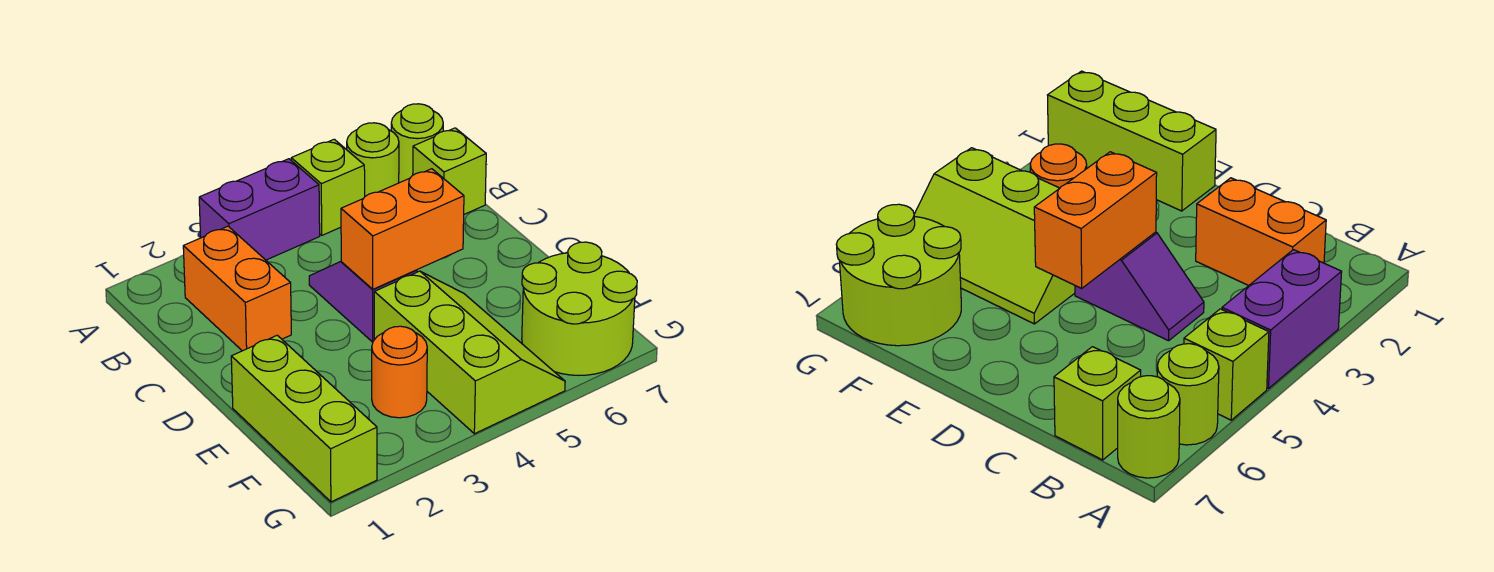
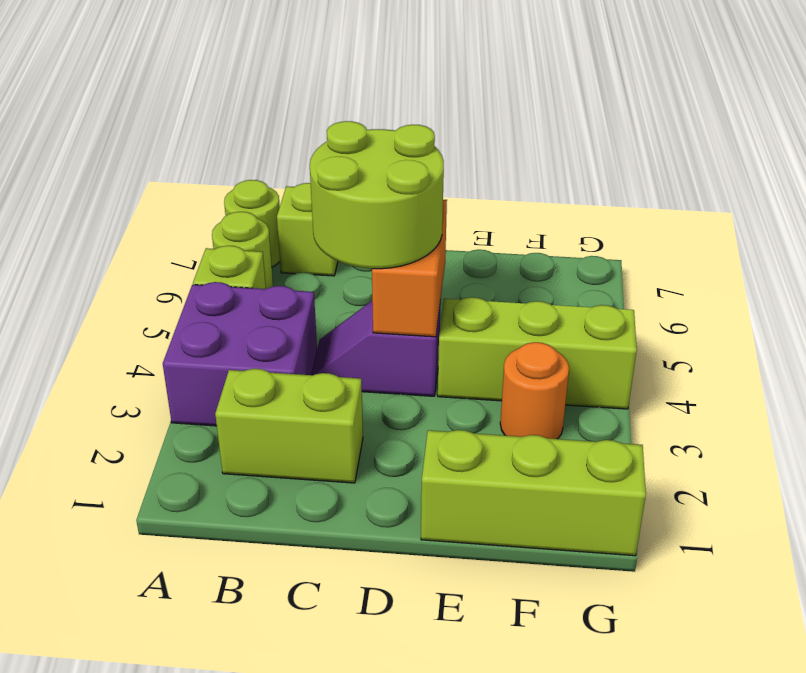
purple 1x2 brick [199,159,320,260] -> purple 2x2 brick [163,282,317,426]
orange 1x2 brick [183,226,291,351] -> lime 1x2 brick [215,369,363,483]
lime 2x2 round brick [522,242,637,375] -> lime 2x2 round brick moved to [310,121,444,269]

